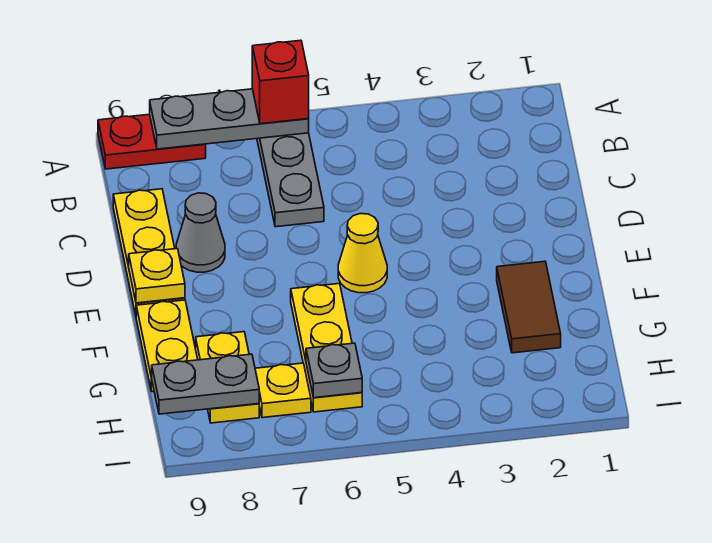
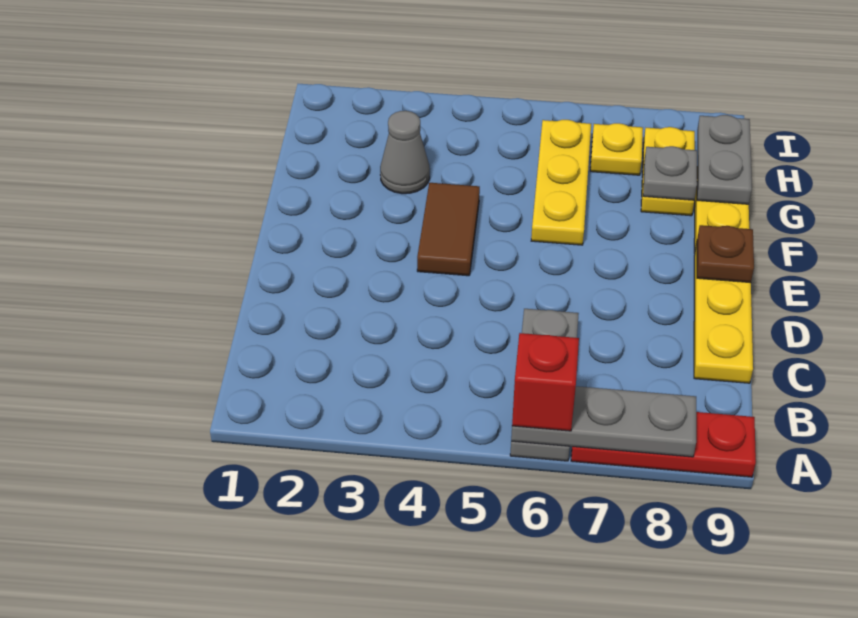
red 1x2 plate [98,114,206,169] -> red 1x3 plate [571,412,756,477]
grey 1x1 cone [176,193,225,272] -> grey 1x1 cone moved to [380,111,430,194]
yellow 1x1 cone [338,214,387,293] -> none
yellow 1x1 plate [129,249,185,303] -> brown 1x1 plate [697,225,754,283]
brown 1x2 tile [497,261,561,353] -> brown 1x2 tile moved to [417,183,480,276]
grey 1x1 plate [306,343,362,398] -> grey 1x1 plate moved to [643,146,697,200]
grey 1x2 plate [151,354,259,414] -> grey 1x2 plate turned to [697,115,752,204]

